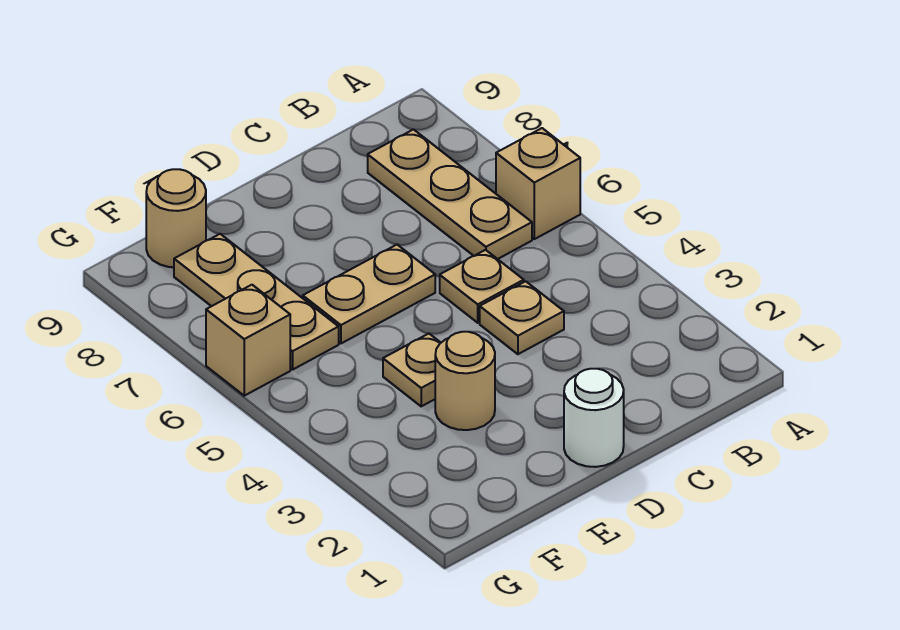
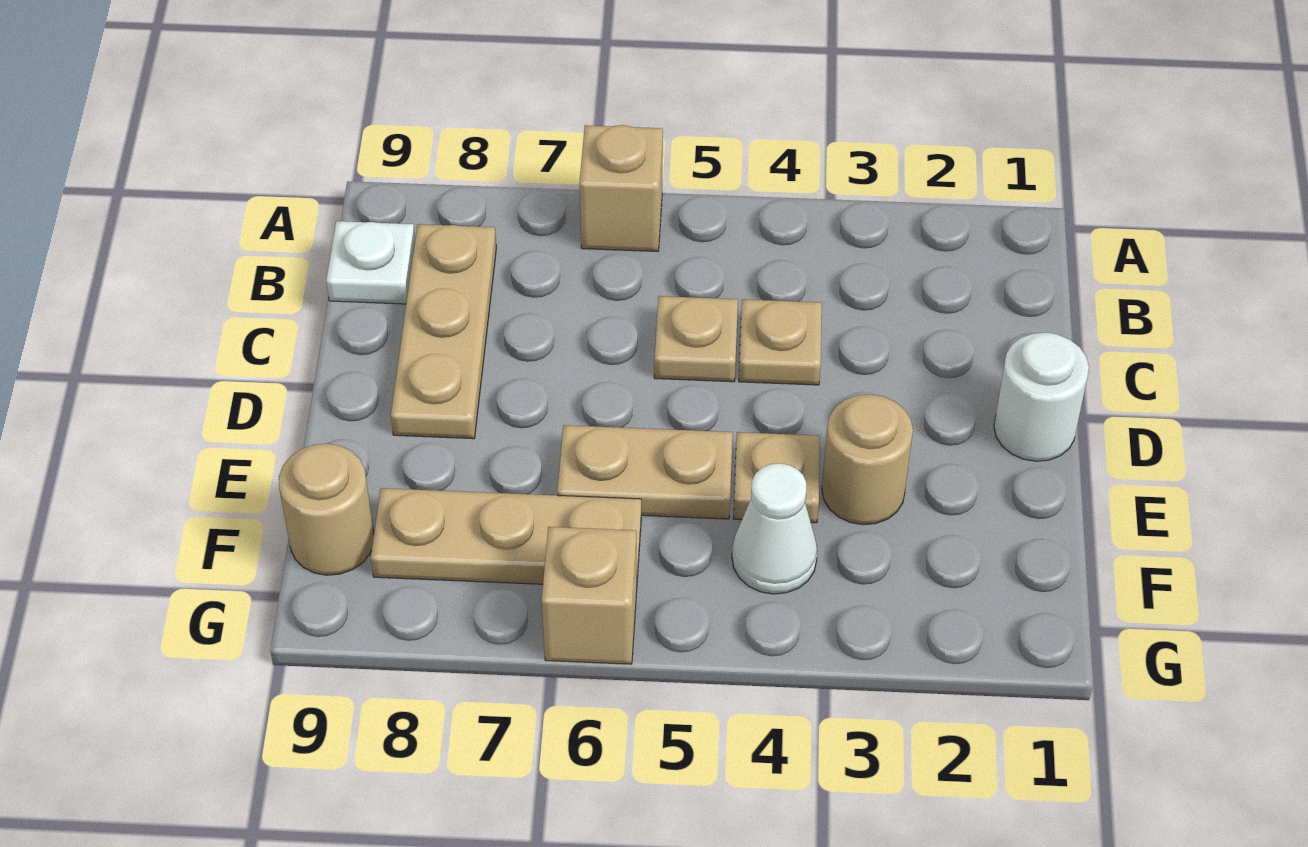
tan 1x3 plate [368,129,532,259] -> tan 1x3 plate turned to [391,224,496,439]
none -> white 1x1 plate [326,221,415,304]
tan 1x2 plate [303,245,435,343] -> tan 1x2 plate turned to [557,425,733,519]
none -> white 1x1 cone [732,463,817,594]

